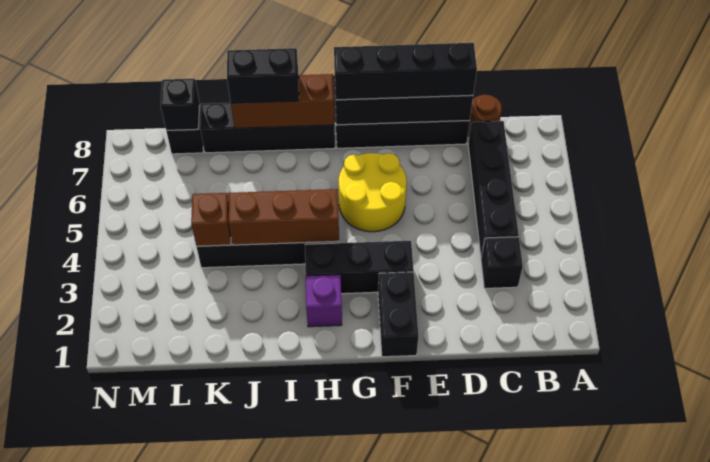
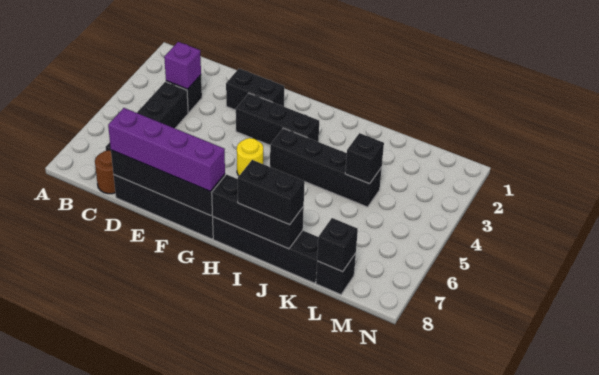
black 1x4 brick [334,43,477,100] -> purple 1x4 brick [108,108,225,191]
black 1x2 brick [378,272,419,357] -> black 1x2 brick turned to [226,69,284,110]
yellow 2x2 round brick [339,153,407,232] -> yellow 1x1 round brick [237,138,263,176]
purple 1x1 brick [306,275,342,327] -> purple 1x1 brick moved to [164,42,201,89]
brown 1x3 brick [229,189,339,245] -> none
brown 1x3 brick [231,74,335,128] -> black 1x3 brick [212,174,304,249]
brown 1x1 brick [191,193,231,246] -> black 1x1 brick [345,133,384,184]

